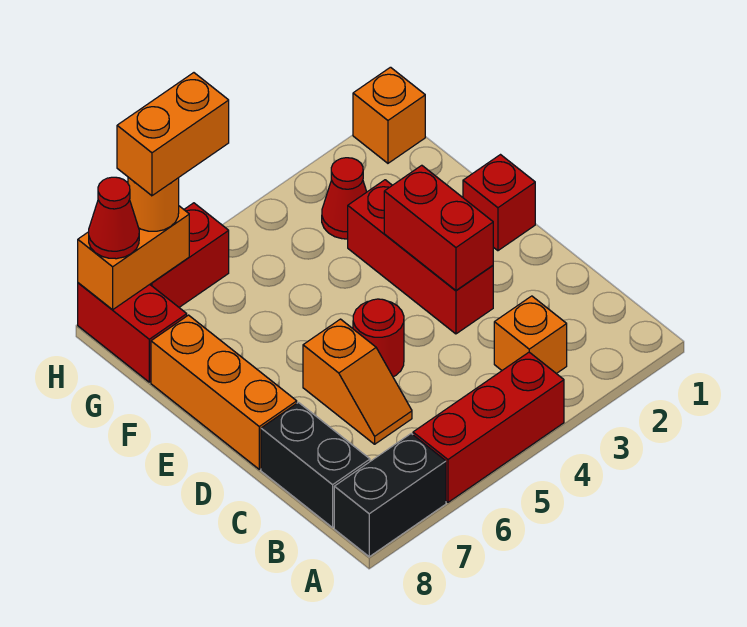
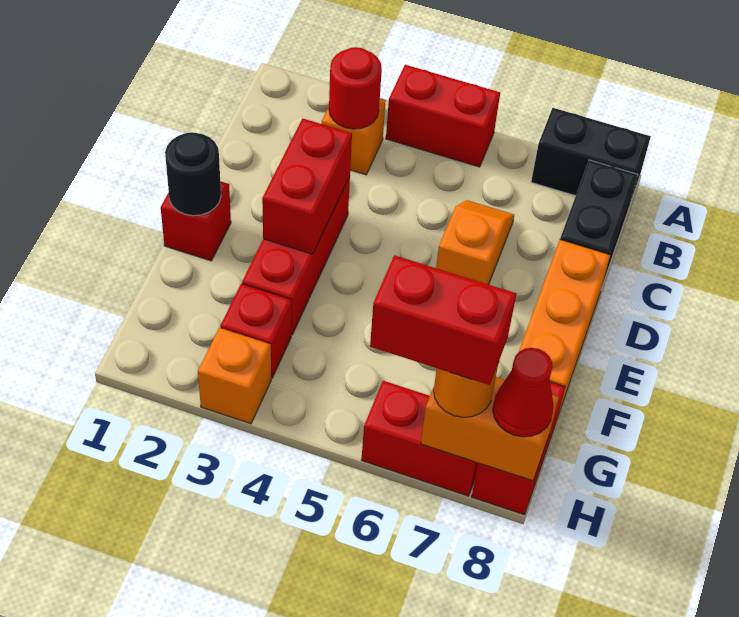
red 1x3 brick [413,352,564,502] -> red 1x2 brick [386,65,500,167]
red 1x1 round brick [353,299,404,377] -> red 1x1 round brick moved to [329,47,382,129]
none -> black 1x1 round brick [165,132,221,216]
red 1x1 cone [322,158,367,239] -> red 1x1 brick [221,284,292,378]
orange 1x1 brick [353,67,425,163] -> orange 1x1 brick moved to [198,328,271,424]
orange 1x2 brick [117,73,229,196] -> red 1x2 brick [370,255,516,385]

